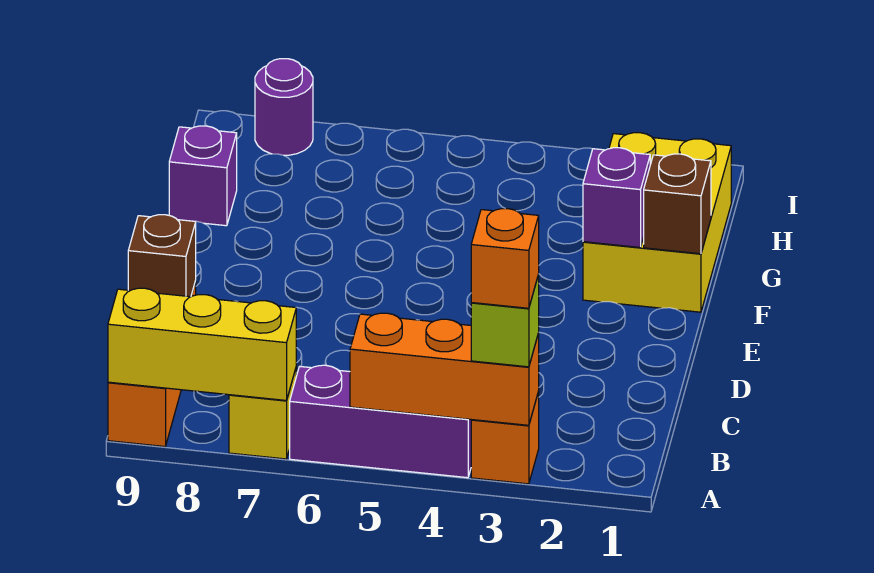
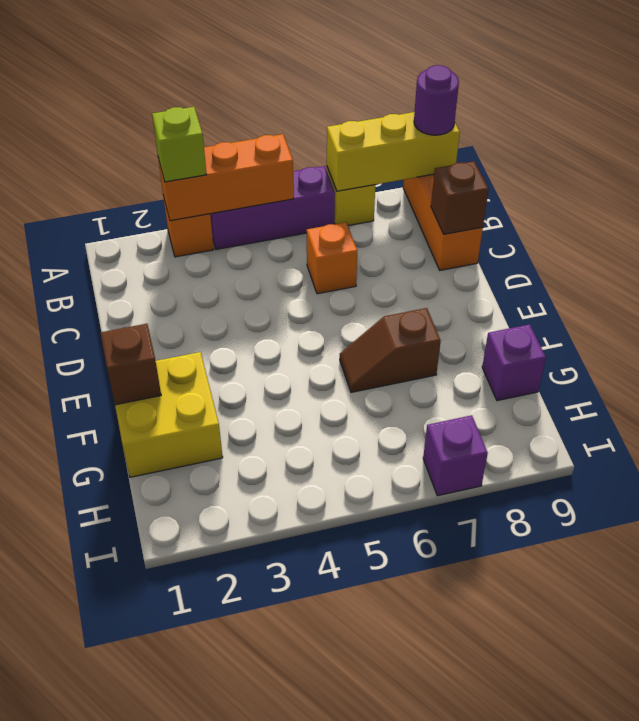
orange 1x1 brick [471,209,539,308] -> orange 1x1 brick moved to [307,222,357,294]
yellow 2x3 brick [583,133,731,312] -> yellow 2x2 brick [115,352,223,477]
purple 1x1 brick [583,148,650,247] -> purple 1x1 brick moved to [423,415,488,496]
none -> brown 1x2 slope [340,308,441,392]
purple 1x1 round brick [255,59,313,155] -> purple 1x1 round brick moved to [414,65,459,135]

